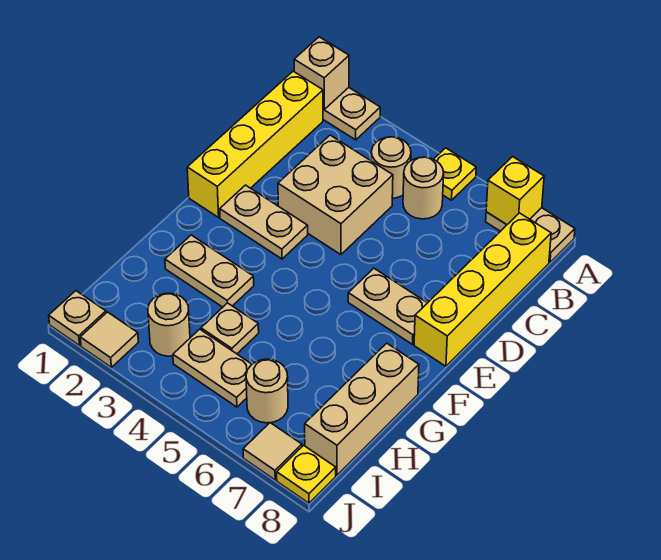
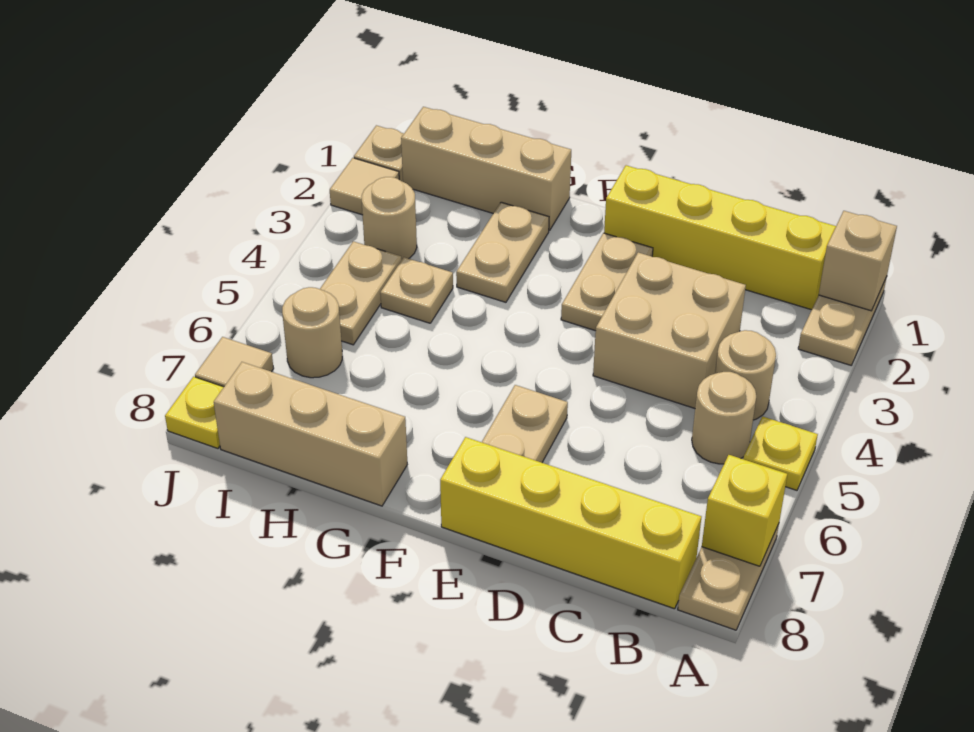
none -> tan 1x3 brick [401,107,571,230]

